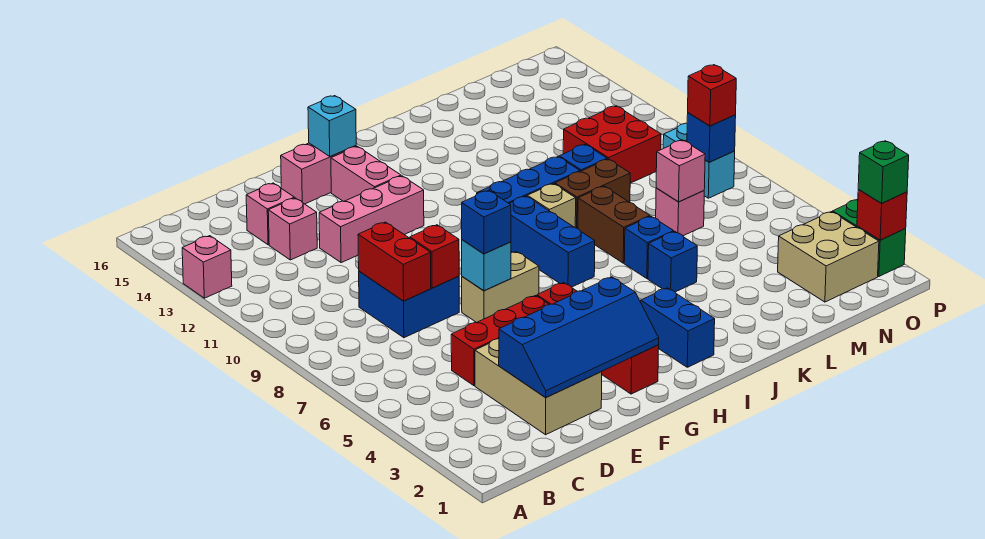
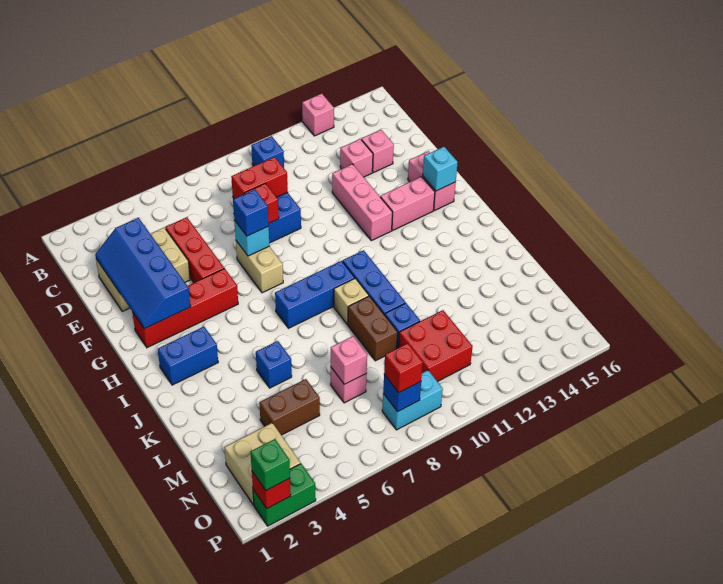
blue 1x1 brick [624,216,674,278] -> blue 1x1 brick moved to [251,136,284,168]
brown 1x2 brick [578,186,650,263] -> brown 1x2 brick moved to [259,379,320,435]

